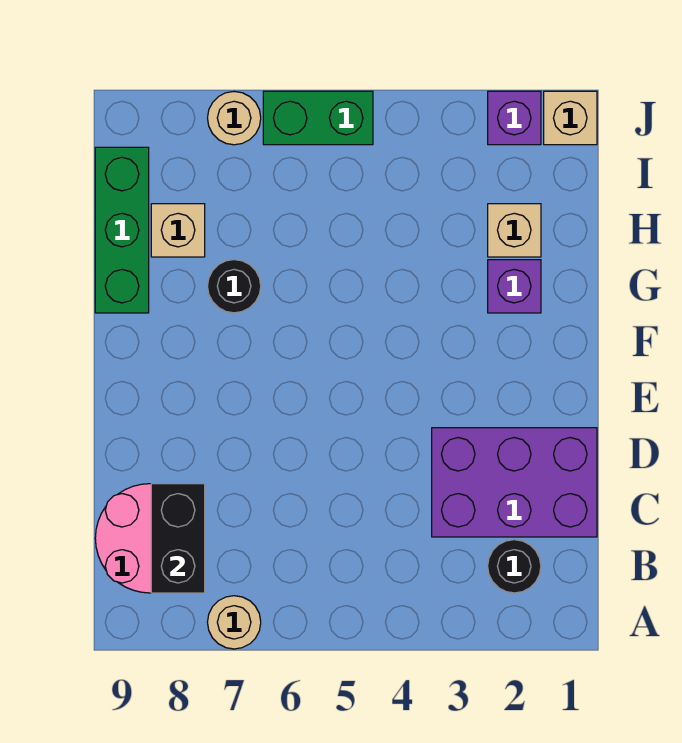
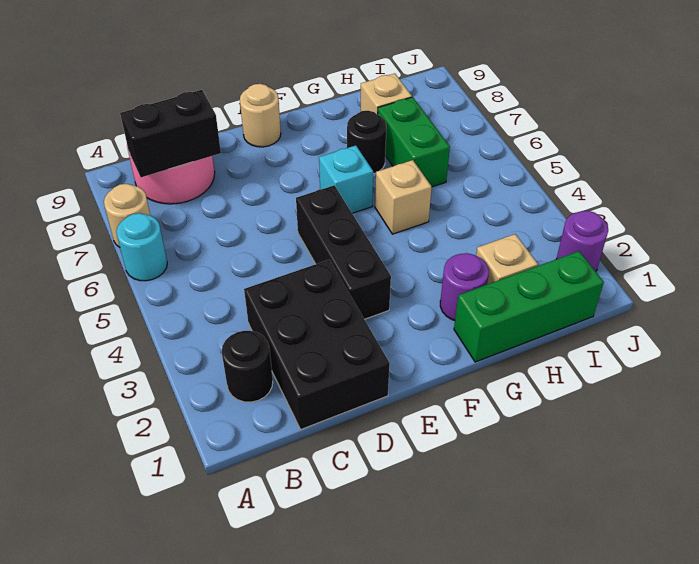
none -> cyan 1x1 round brick [116,213,167,281]
purple 2x3 brick [432,428,597,537] -> black 2x3 brick [244,260,390,429]
none -> black 1x3 brick [296,185,391,319]
none -> cyan 1x1 brick [319,145,373,213]
purple 1x1 brick [488,260,541,313] -> purple 1x1 round brick [440,253,489,320]
green 1x3 brick [95,147,149,313] -> green 1x3 brick moved to [454,251,604,362]
tan 1x1 brick [544,91,597,145] -> tan 1x1 brick moved to [375,160,432,234]
purple 1x1 brick [488,91,541,145] -> purple 1x1 round brick [557,211,608,271]
green 1x2 brick [263,91,373,145] -> green 1x2 brick moved to [378,97,450,187]
tan 1x1 round brick [208,92,261,145] -> tan 1x1 round brick moved to [240,84,281,147]

